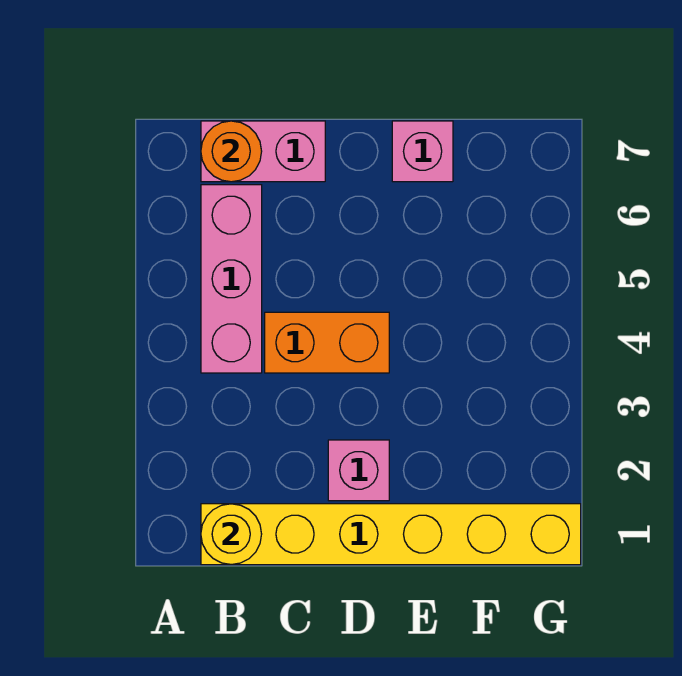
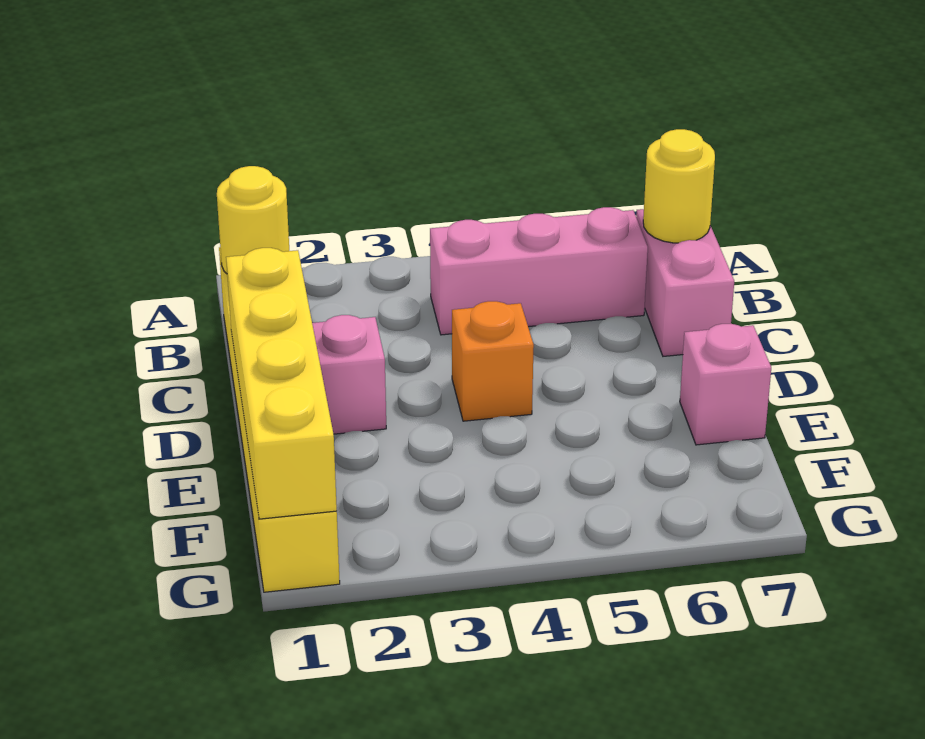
orange 1x1 round brick [201,121,262,182] -> yellow 1x1 round brick [643,129,715,243]
orange 1x2 brick [265,312,389,373] -> orange 1x1 brick [452,301,534,421]
none -> yellow 1x4 brick [226,248,337,519]

